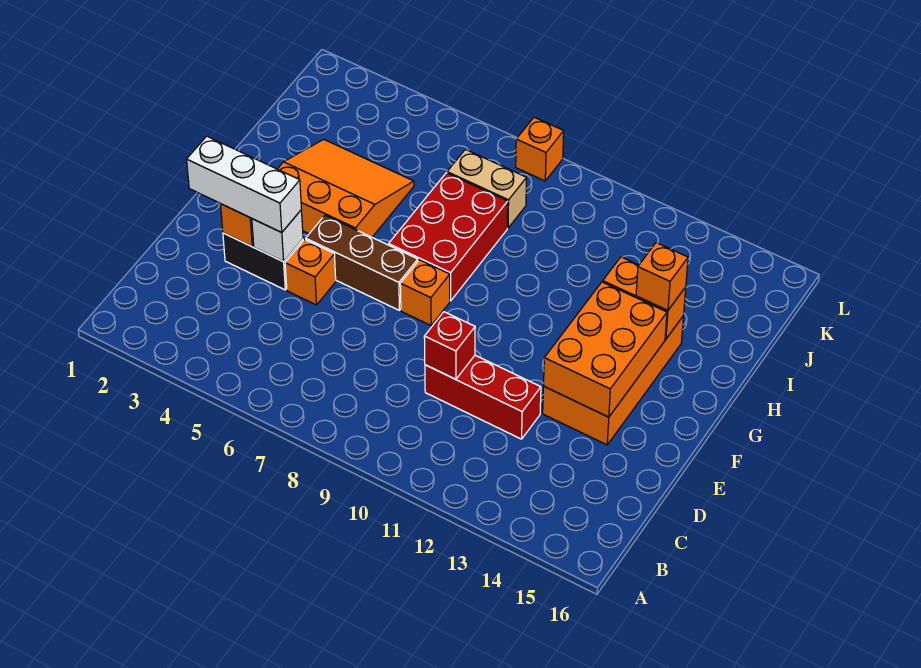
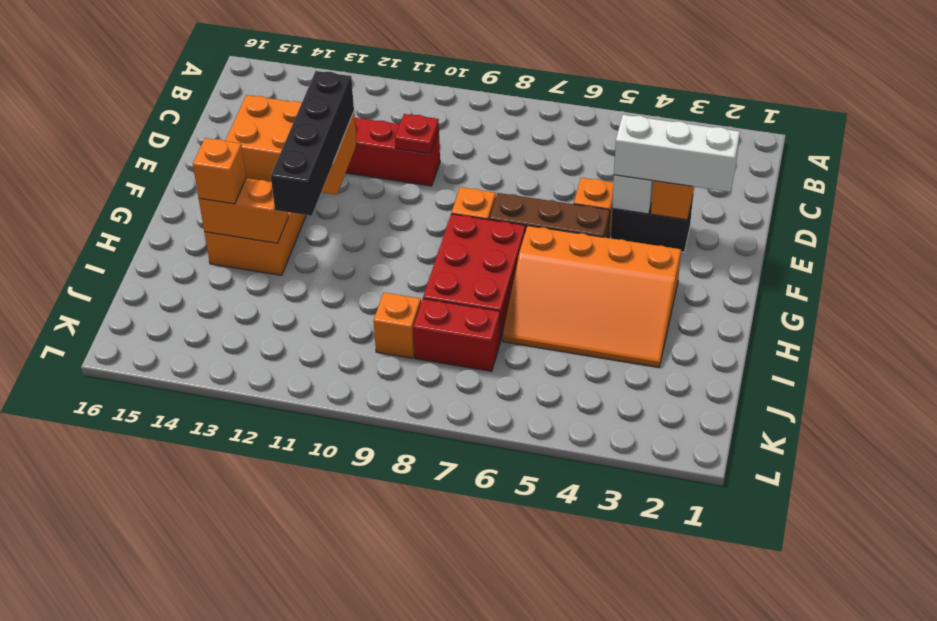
red 1x1 brick [424,312,475,379] -> red 1x1 plate [395,114,439,154]
none -> black 1x4 brick [271,71,354,216]
orange 2x3 brick [544,282,667,417] -> orange 2x3 brick turned to [225,95,357,195]
orange 3x3 slope [278,139,414,237] -> orange 3x4 slope [503,226,681,367]
tan 1x2 brick [447,149,527,228] -> red 1x2 brick [413,299,500,371]
orange 1x1 brick [516,117,564,181] -> orange 1x1 brick moved to [374,293,421,358]

